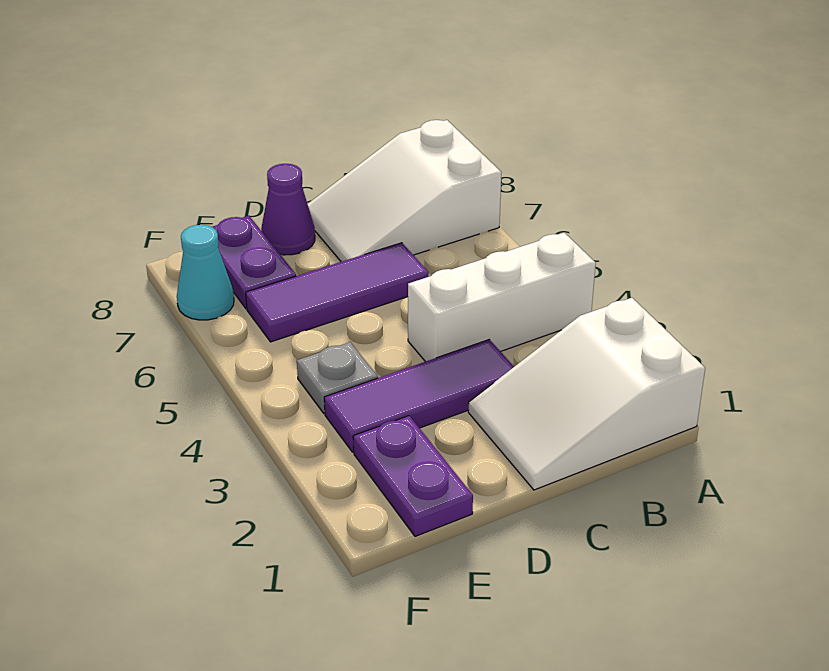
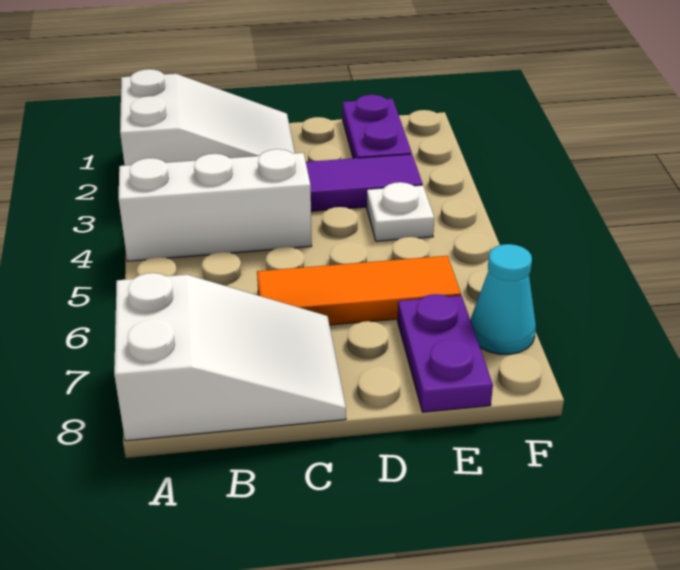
purple 1x3 tile [246,243,428,342] -> orange 1x3 tile [257,256,461,325]
purple 1x1 cone [261,164,315,255] -> none
grey 1x1 plate [297,342,378,414] -> white 1x1 plate [367,182,434,241]

